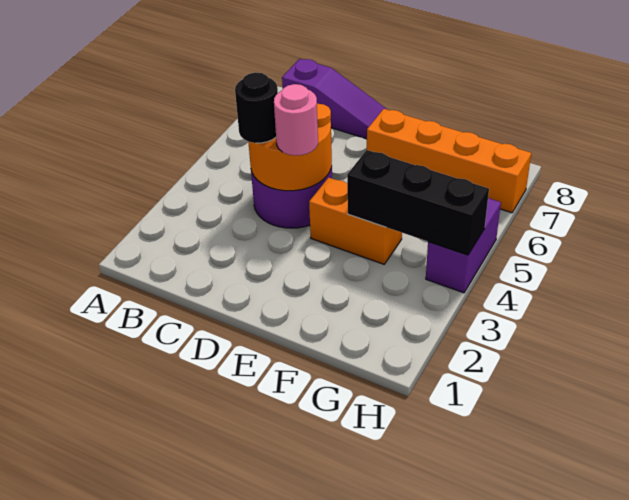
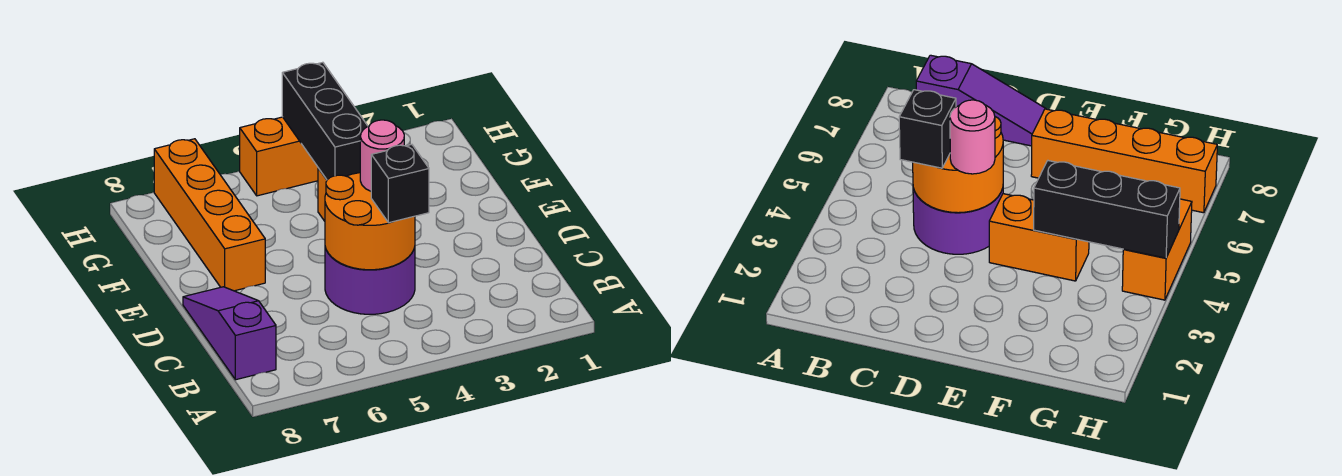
black 1x1 round brick [235,72,278,143] -> black 1x1 brick [371,145,429,223]
purple 1x2 brick [426,198,501,293] -> orange 1x2 brick [240,117,318,196]

